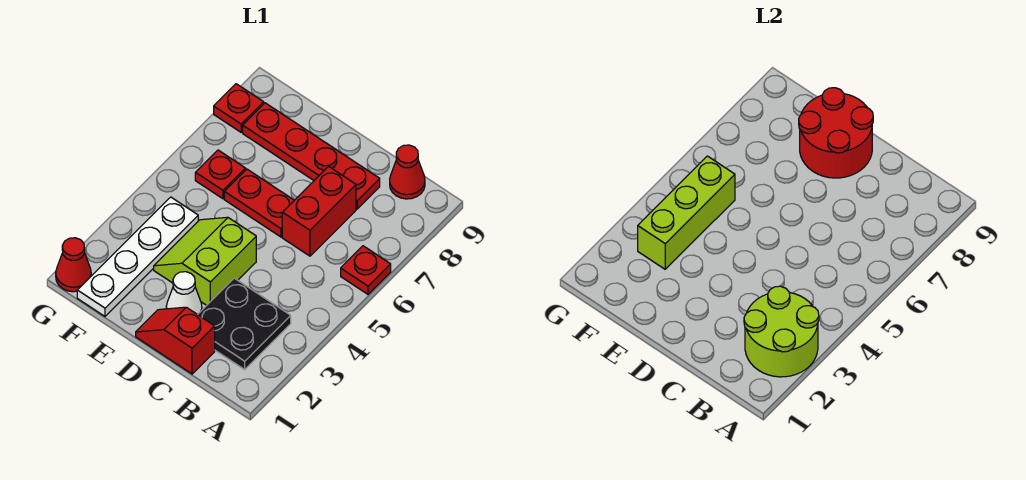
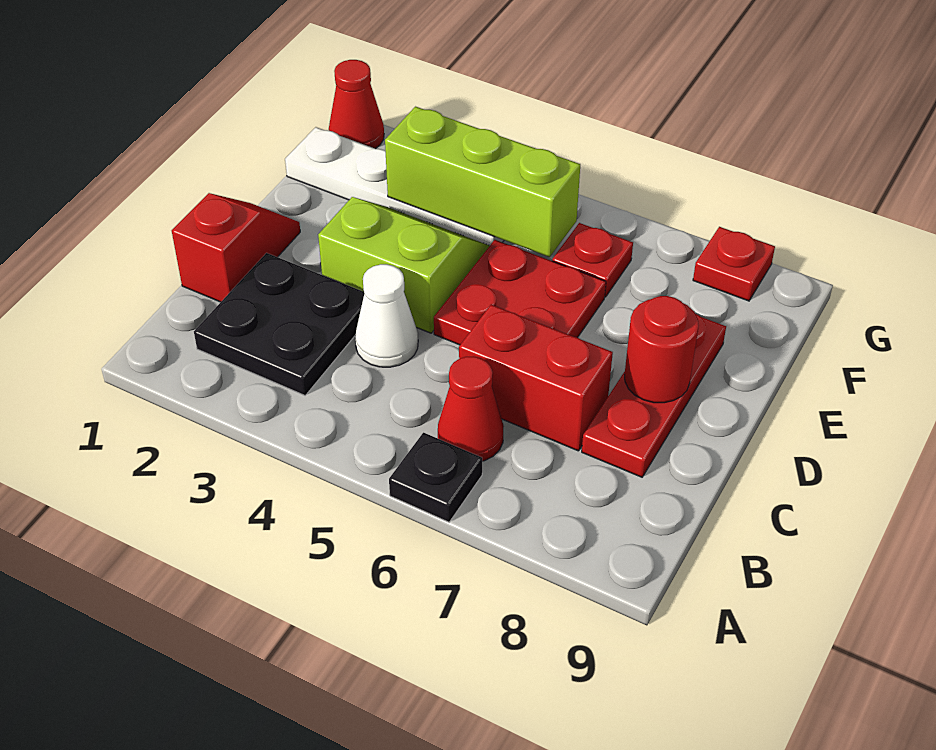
lime 2x2 round brick [744,286,819,377] -> none
red 1x1 plate [341,246,391,294] -> black 1x1 plate [389,433,482,522]
red 1x1 cone [390,145,425,199] -> red 1x1 cone moved to [438,356,504,461]
red 1x4 plate [243,103,380,209] -> red 1x3 plate [582,314,726,477]
white 1x1 cone [166,272,202,315] -> white 1x1 cone moved to [355,264,418,367]
red 1x2 plate [224,169,294,237] -> red 2x2 plate [434,240,606,345]
red 2x2 round brick [799,88,873,178] -> red 1x1 round brick [625,296,699,403]

